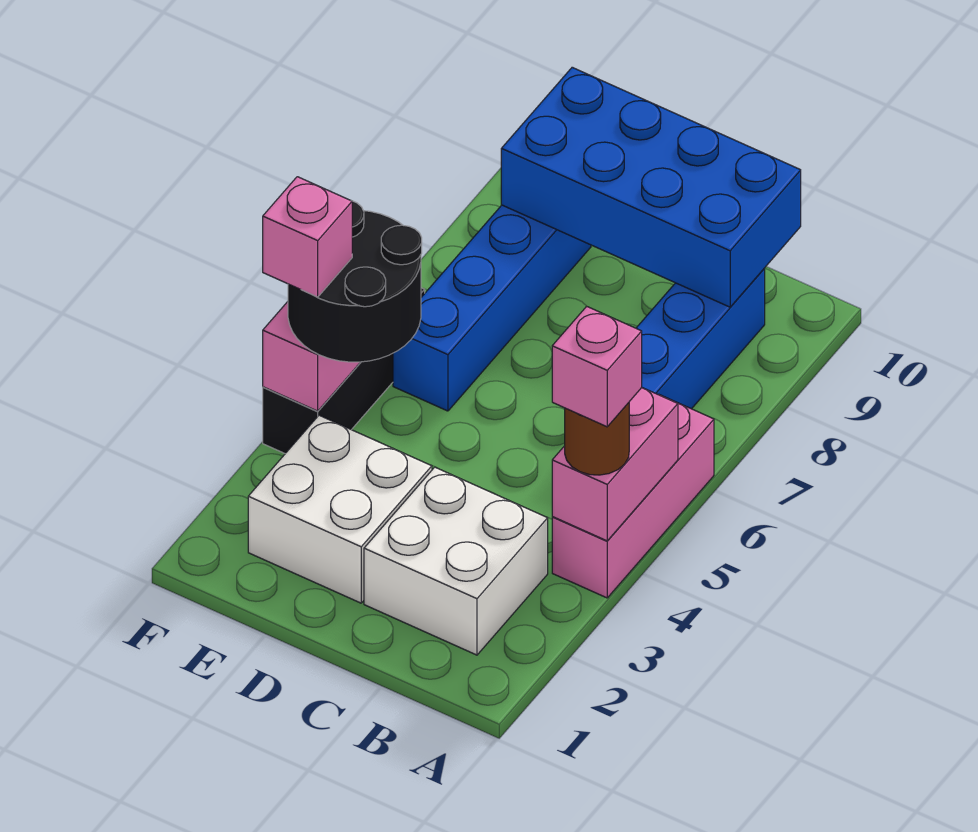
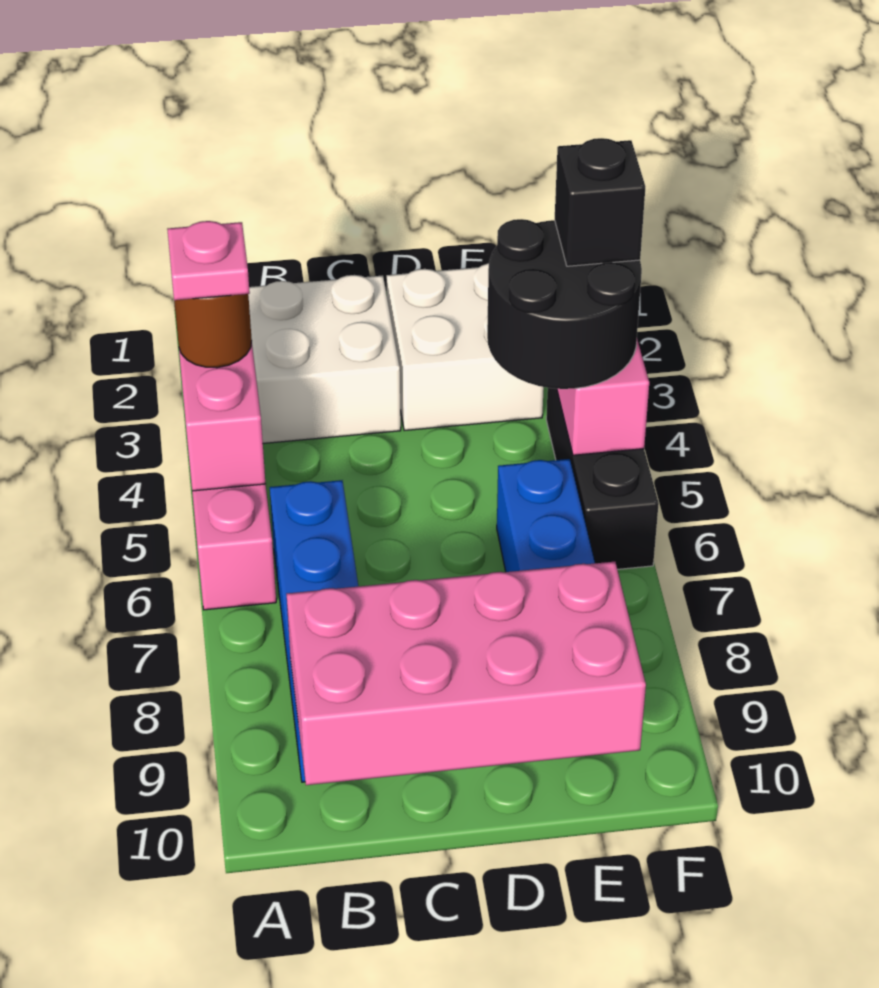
pink 1x1 brick [552,306,642,427] -> pink 1x1 plate [167,221,250,300]
blue 2x4 brick [501,67,801,307] -> pink 2x4 brick [287,562,646,785]
pink 1x1 brick [263,177,352,297] -> black 1x1 brick [555,138,645,266]

